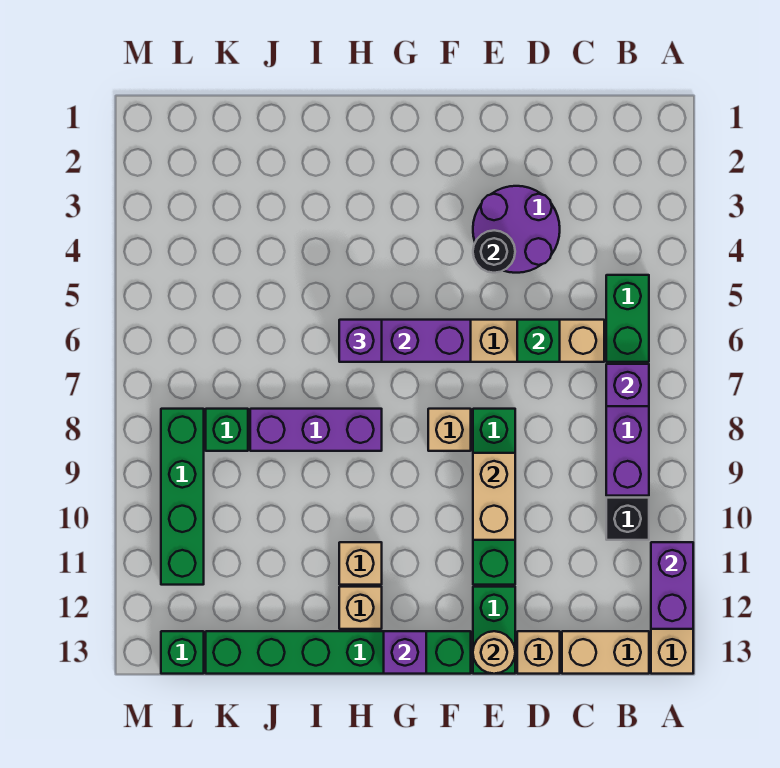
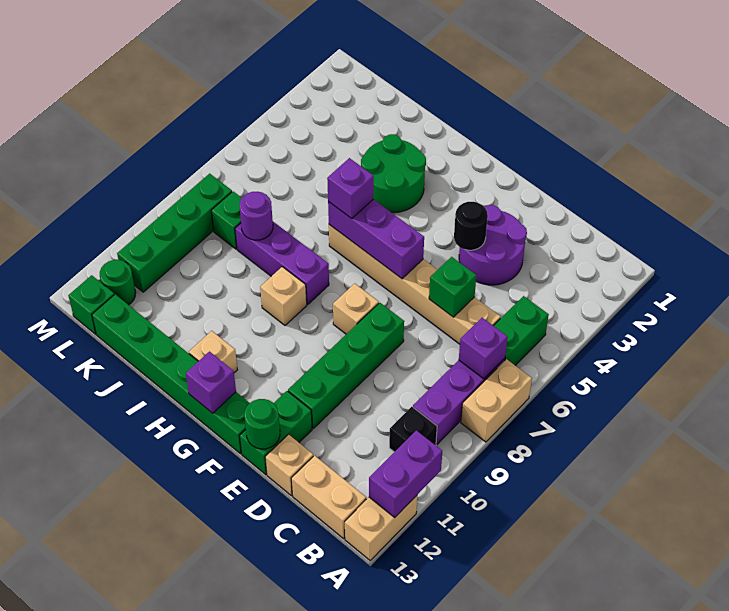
tan 1x2 brick [473,453,515,540] -> tan 1x2 brick moved to [461,359,532,442]
tan 1x1 round brick [473,631,515,674] -> green 1x1 round brick [244,399,280,449]
none -> green 2x2 round brick [361,134,426,213]
tan 1x1 brick [339,542,382,585] -> tan 1x1 brick moved to [260,267,307,325]
none -> purple 1x1 round brick [239,192,273,240]
none -> green 1x1 round brick [100,260,136,305]

